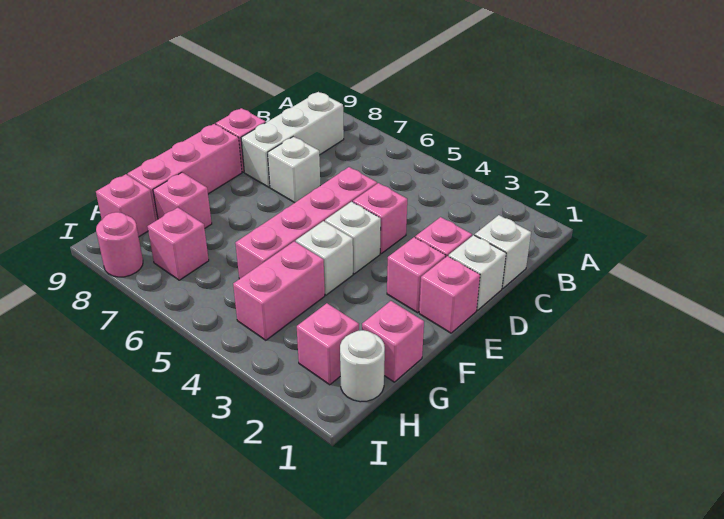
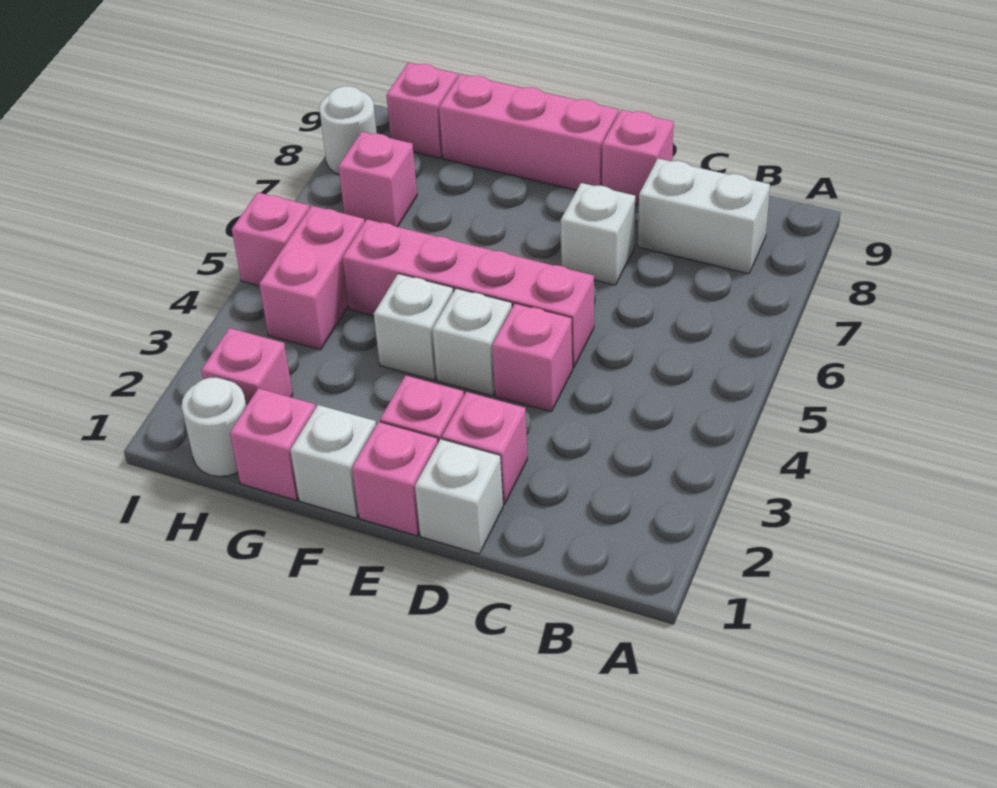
white 1x3 brick [241,92,344,187] -> white 1x2 brick [638,159,770,274]
white 1x1 brick [475,215,531,289] -> white 1x1 brick moved to [290,405,376,518]
pink 1x2 brick [233,241,325,340] -> pink 1x2 brick turned to [259,206,365,350]
pink 1x1 brick [153,172,212,228] -> pink 1x1 brick moved to [232,192,310,286]
pink 1x1 round brick [96,212,143,277] -> white 1x1 round brick [319,86,377,174]

